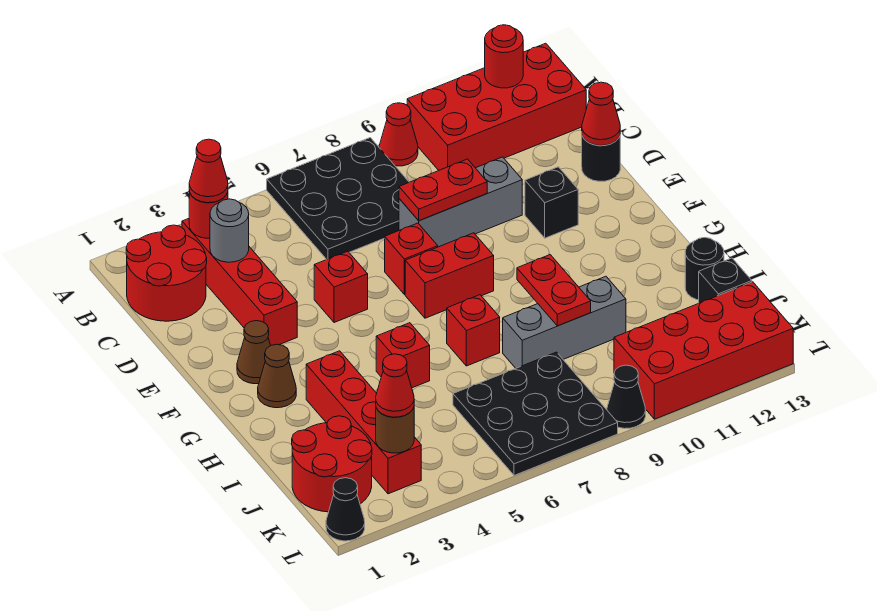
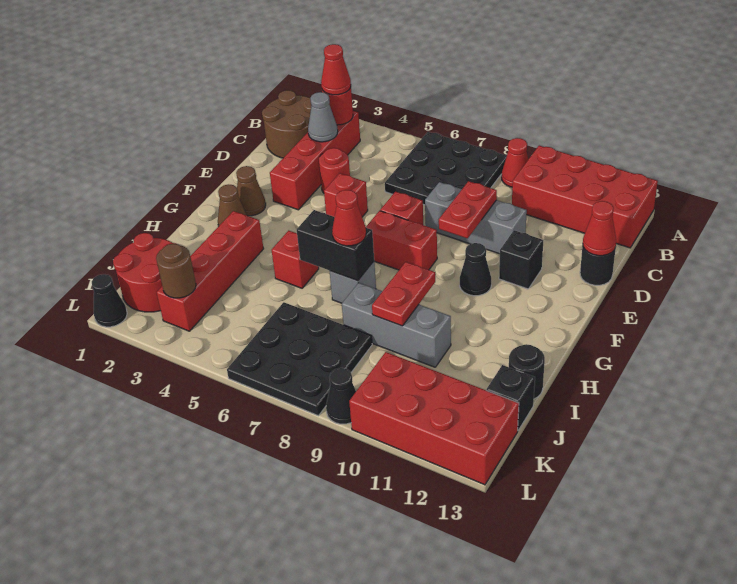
red 1x1 round brick [485,25,523,88] -> red 1x1 round brick moved to [319,148,350,193]
red 2x2 round brick [126,225,207,321] -> brown 2x2 round brick [262,90,312,158]
grey 1x1 round brick [210,199,249,262] -> grey 1x1 cone [308,92,338,142]
red 1x2 plate [399,159,487,221] -> red 1x2 plate turned to [439,181,497,238]
none -> black 1x1 cone [460,243,491,296]
none -> black 1x2 brick [297,210,374,281]
red 1x1 brick [447,295,500,366] -> grey 1x1 brick [330,261,376,303]
red 1x1 cone [376,354,414,417] -> red 1x1 cone moved to [332,190,366,246]

